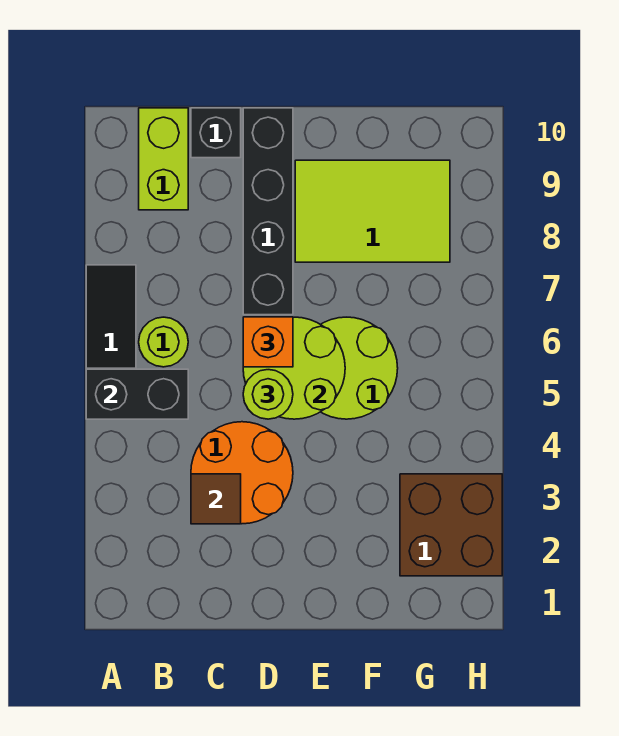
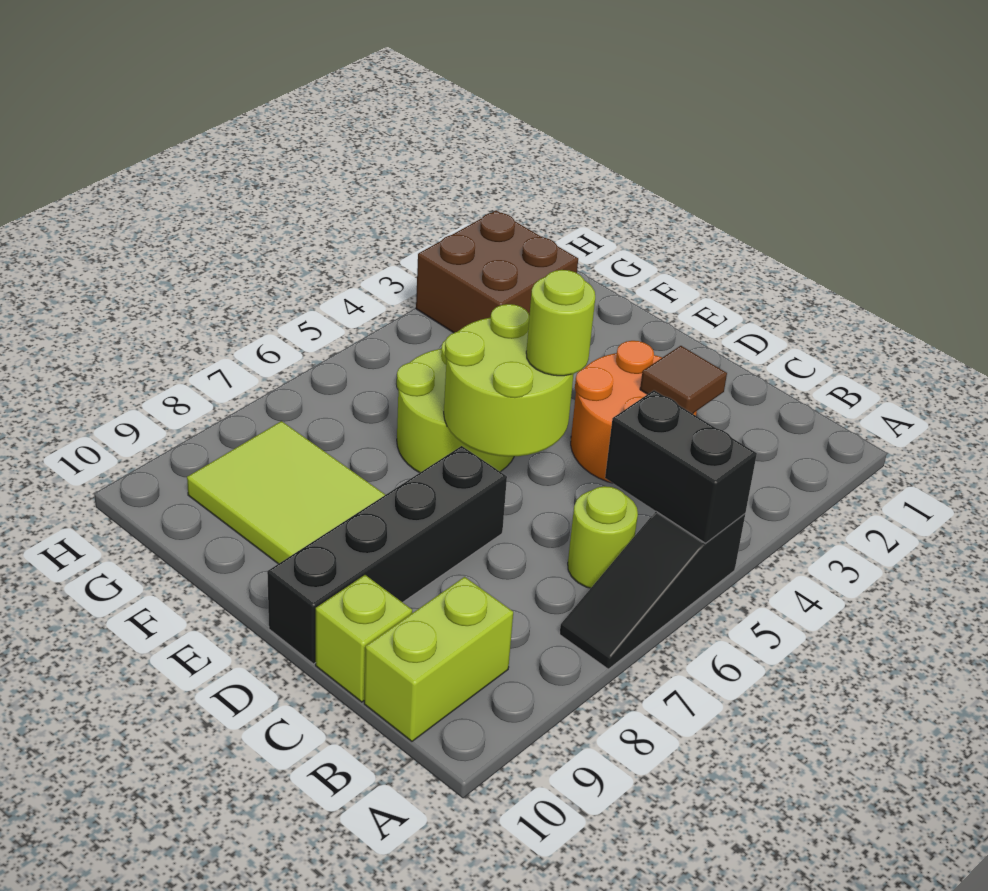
black 1x1 brick [191,108,241,158] -> lime 1x1 brick [316,575,412,702]
orange 1x1 brick [243,317,293,367] -> none

